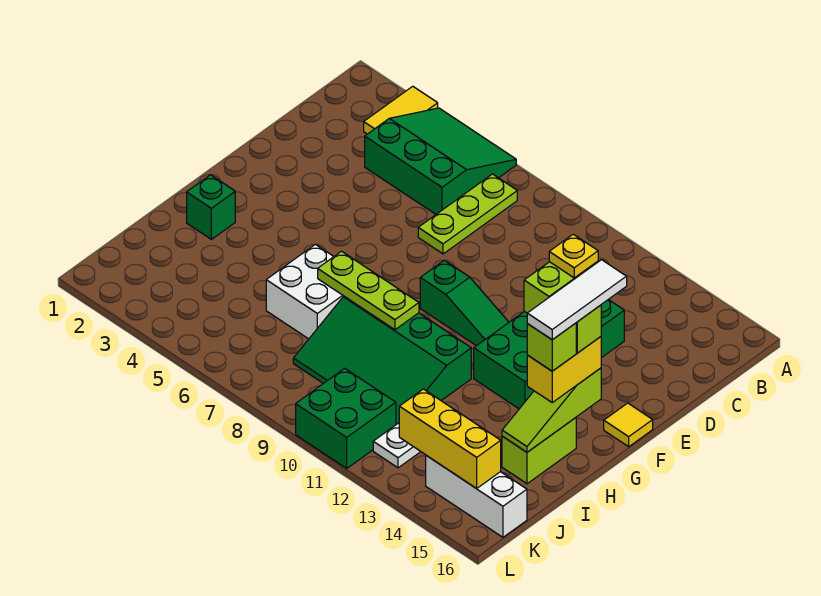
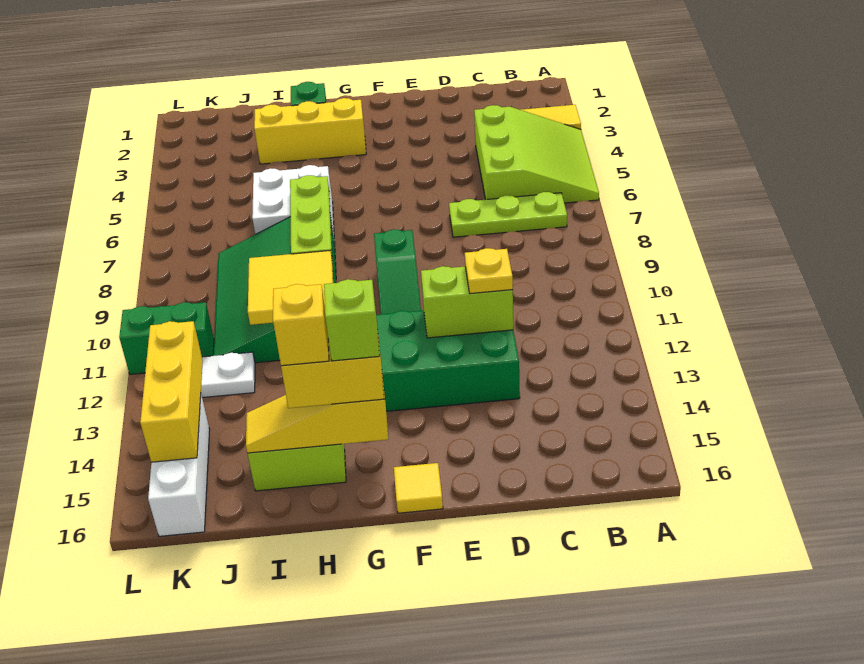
green 3x3 slope [365,108,516,214] -> lime 3x3 slope [474,105,599,203]
white 1x3 tile [527,260,627,340] -> none
none -> yellow 1x3 brick [254,98,366,164]
lime 1x3 slope [502,368,601,452] -> yellow 1x3 slope [246,376,388,453]
none -> yellow 2x2 tile [248,251,333,325]
lime 1x1 brick [527,323,576,371] -> yellow 1x1 brick [273,284,329,366]
green 2x2 brick [296,368,396,468] -> green 1x2 brick [119,302,214,374]

